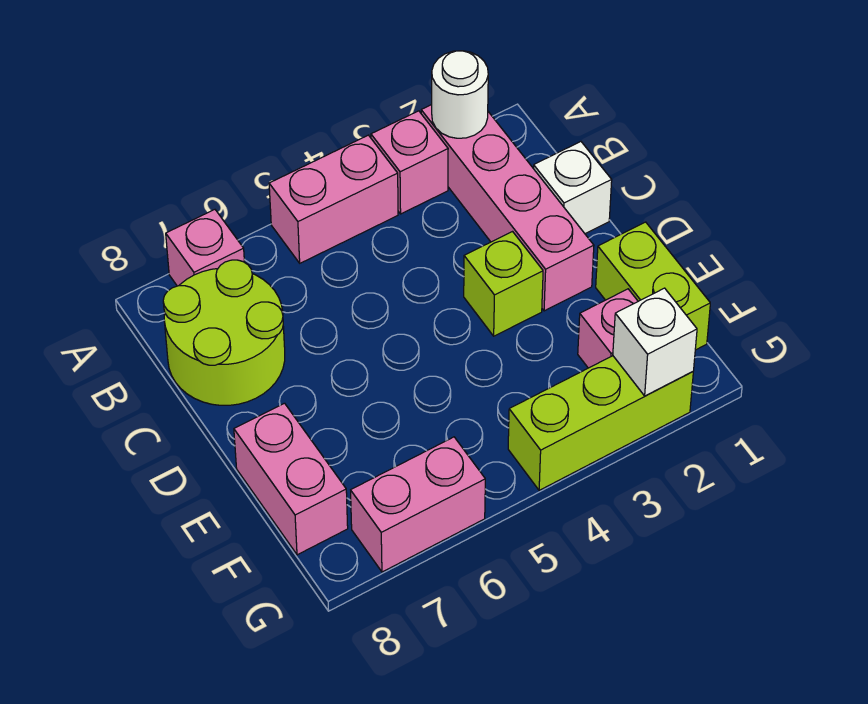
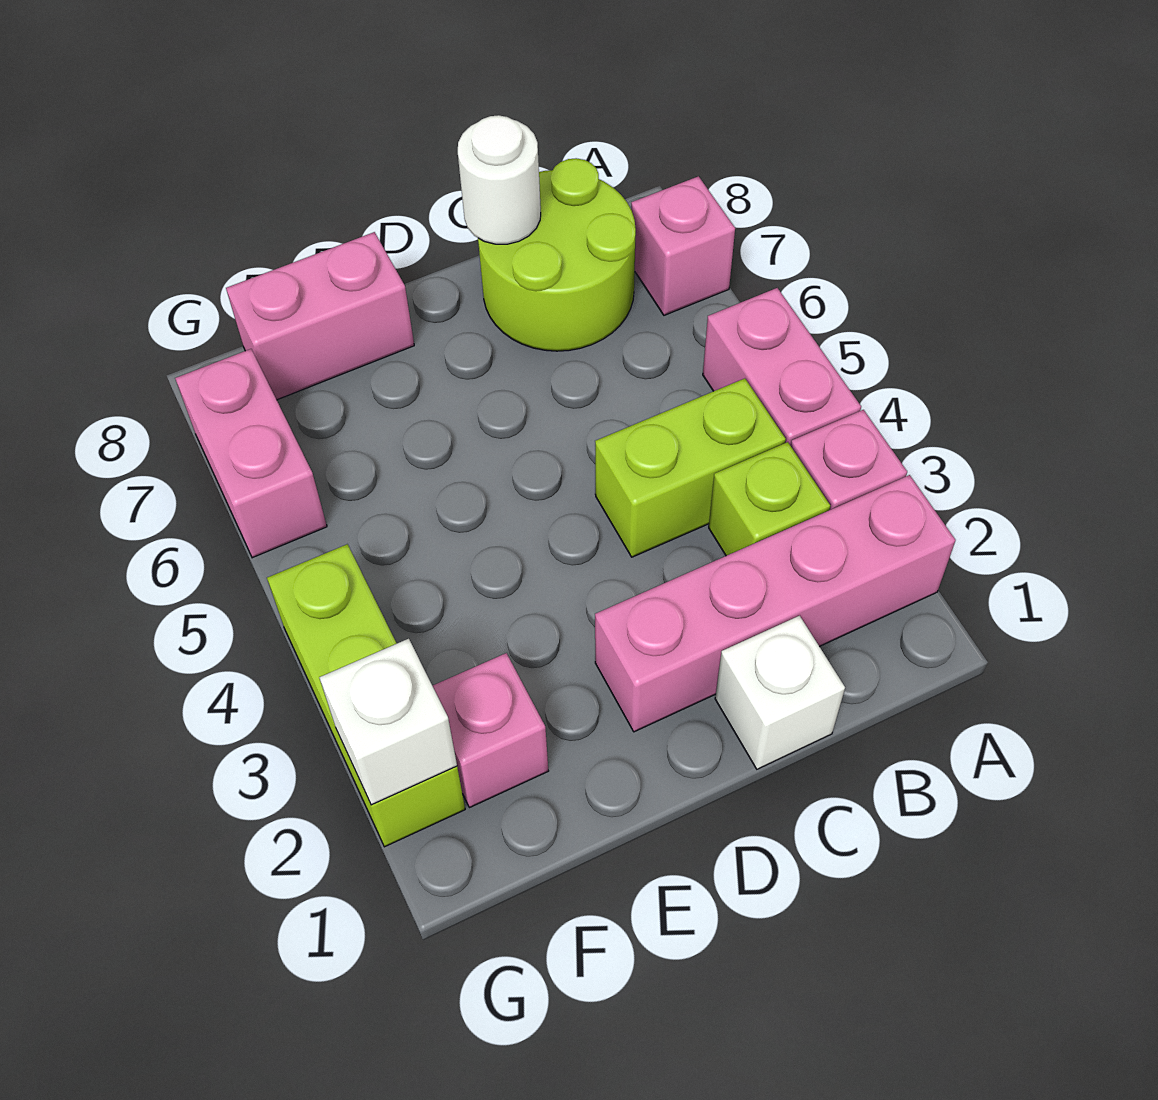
white 1x1 round brick [432,51,488,138] -> white 1x1 round brick moved to [458,115,541,244]
lime 1x1 brick [464,232,543,336] -> lime 1x1 brick moved to [709,442,830,556]
lime 1x2 brick [596,222,710,350] -> lime 1x2 brick moved to [595,378,786,557]

